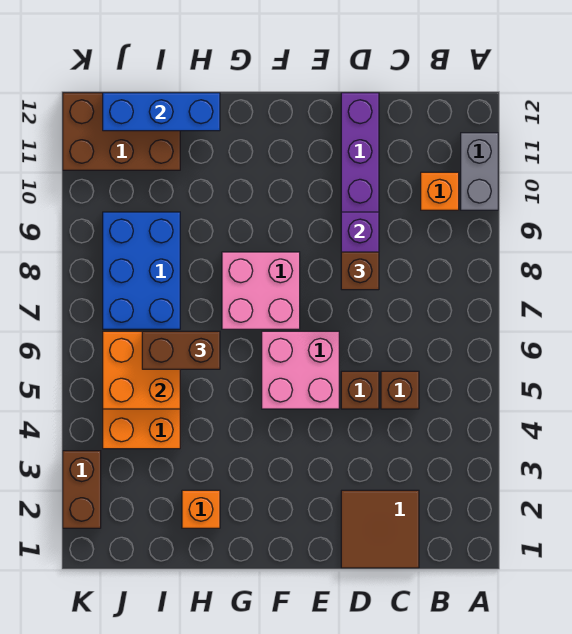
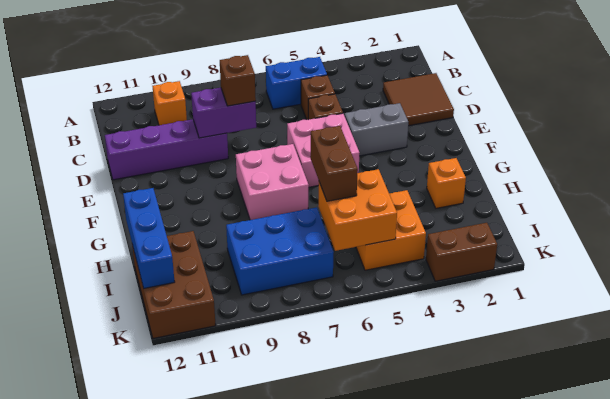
grey 1x2 brick [461,133,498,210] -> grey 1x2 brick moved to [345,103,408,156]
none -> blue 1x2 brick [266,57,327,109]

